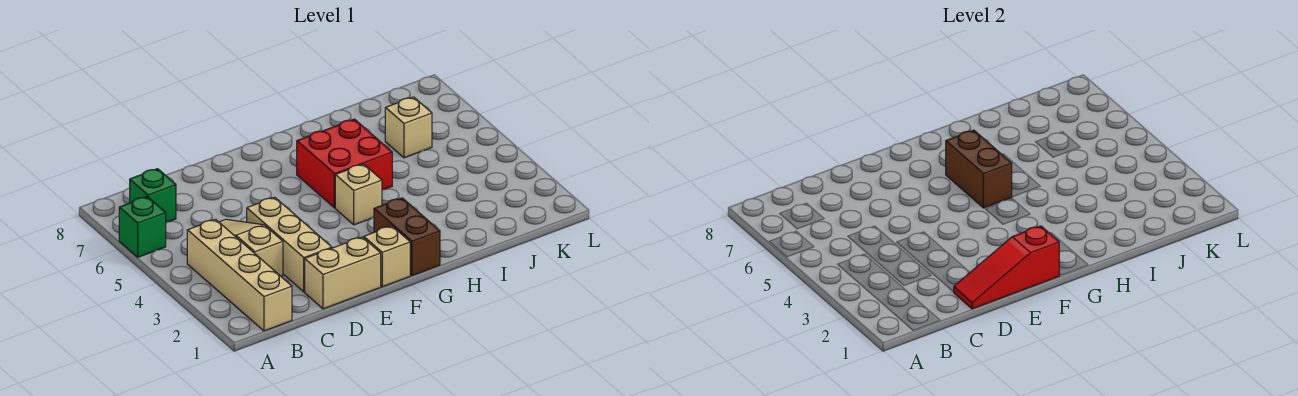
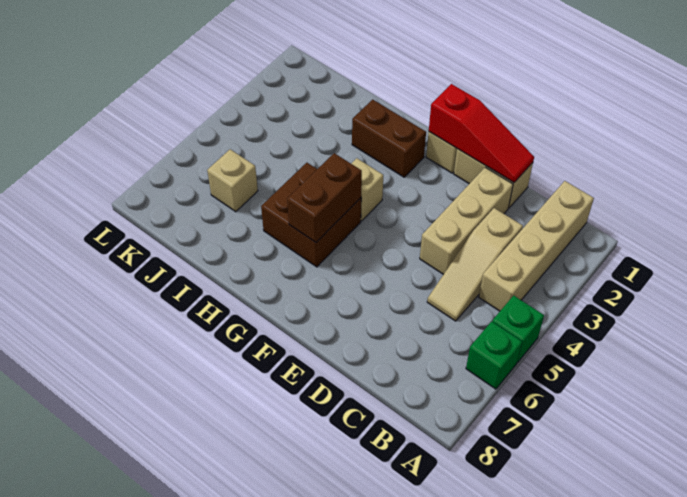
green 1x1 brick [130,169,176,222] -> green 1x1 brick moved to [492,296,544,363]
brown 1x2 brick [374,198,440,276] -> brown 1x2 brick turned to [352,100,426,177]
red 2x2 brick [297,119,392,208] -> brown 2x2 brick [261,163,361,267]

